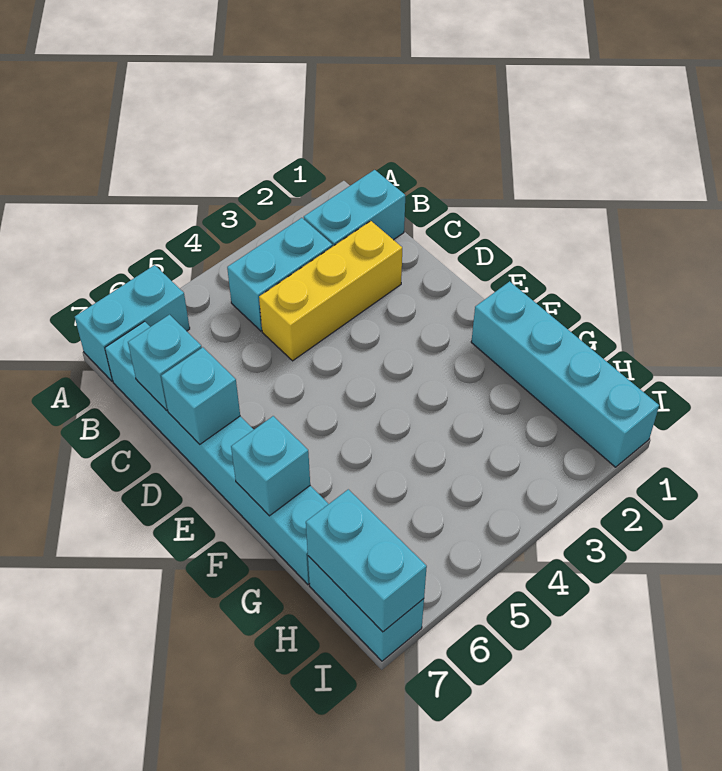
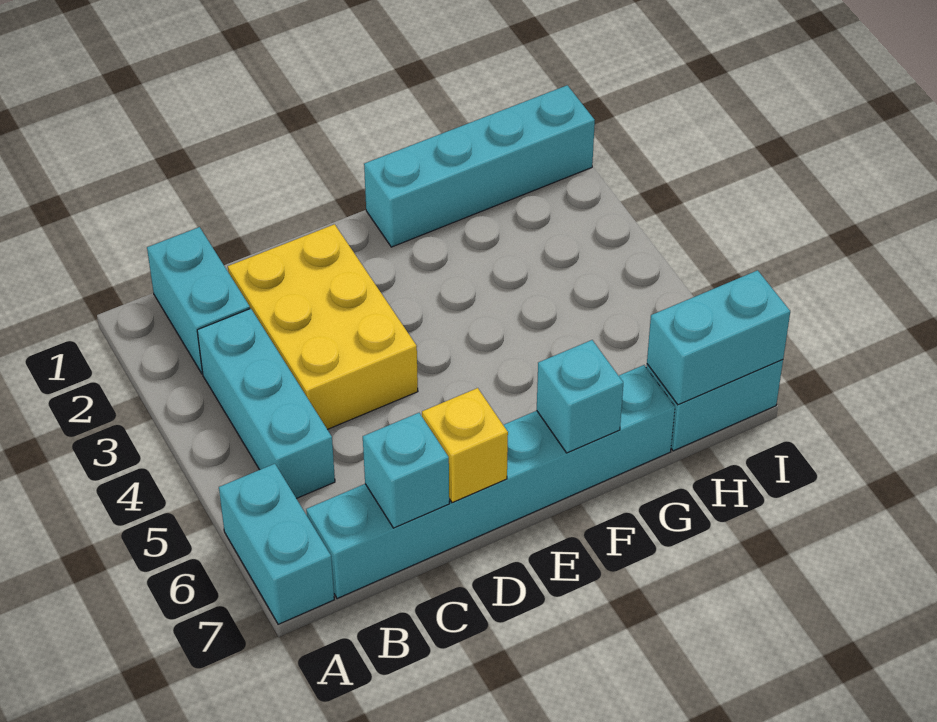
cyan 1x2 brick [227,218,332,331] -> cyan 1x3 brick [197,309,335,499]
yellow 1x3 brick [259,221,402,361] -> yellow 2x3 brick [228,224,418,430]
cyan 1x1 brick [161,347,240,444] -> yellow 1x1 brick [422,388,508,503]

